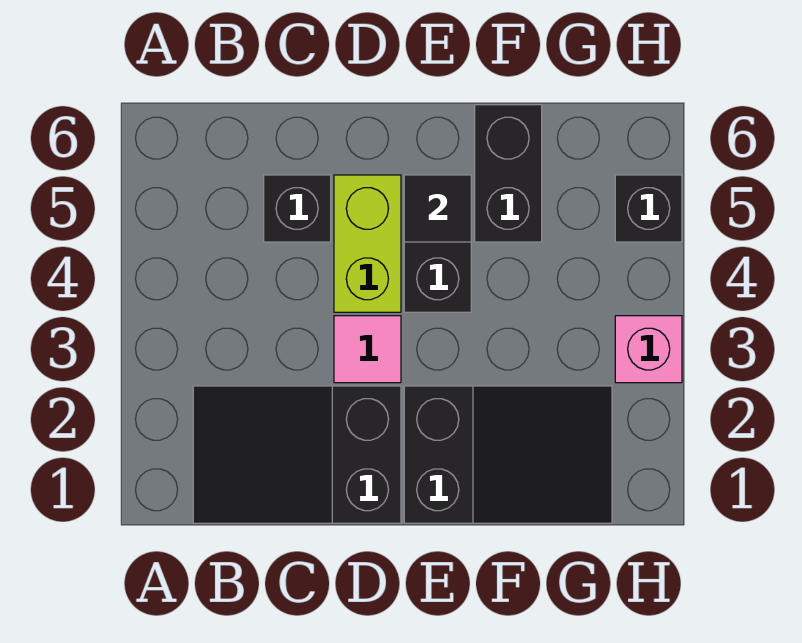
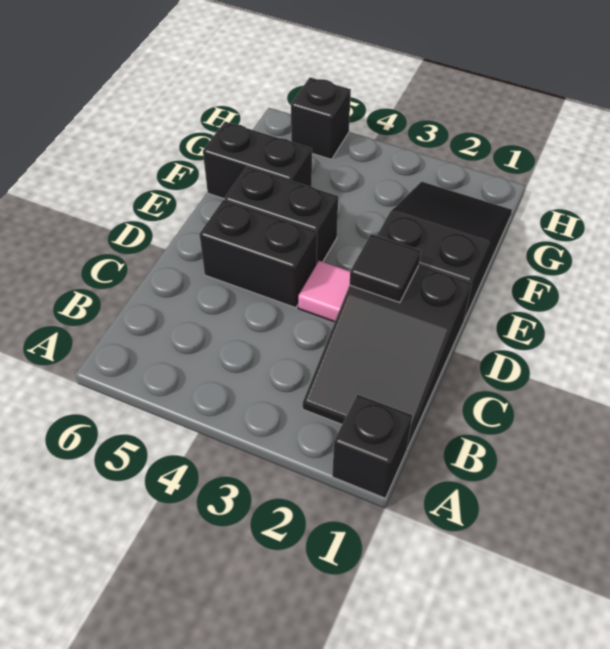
black 1x1 brick [264,175,331,242] -> black 1x1 brick moved to [332,394,412,498]
lime 1x2 brick [334,175,401,312] -> black 1x2 brick [199,200,317,308]
black 1x1 tile [404,175,471,242] -> black 1x1 tile moved to [349,234,421,303]
pink 1x1 brick [615,316,682,383] -> none

